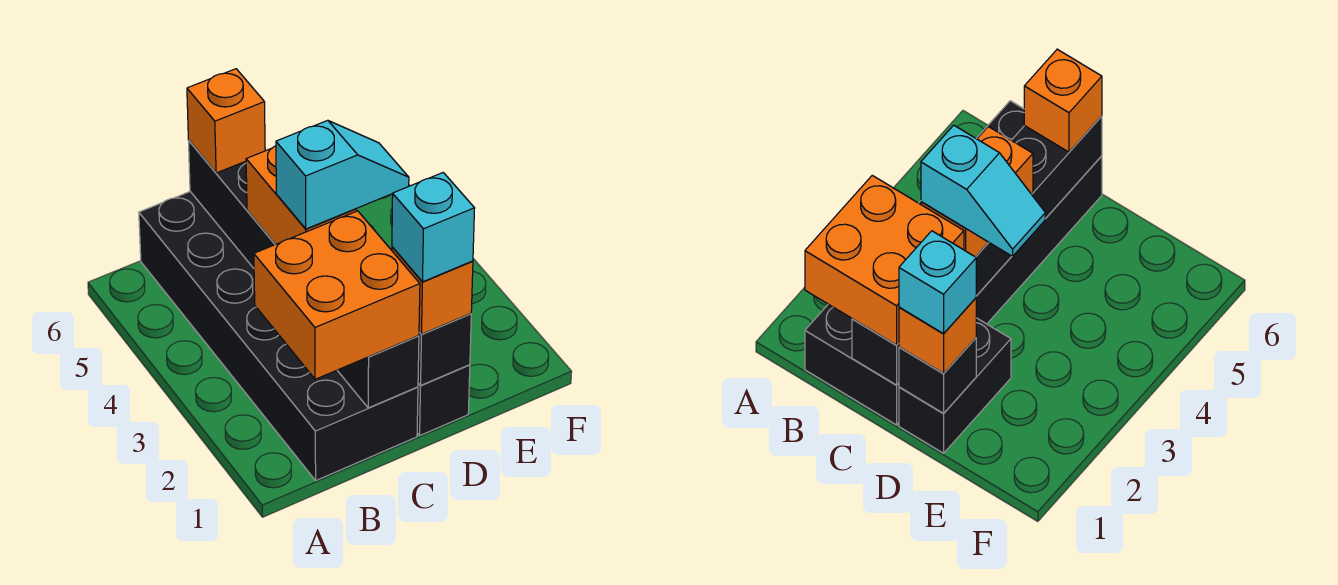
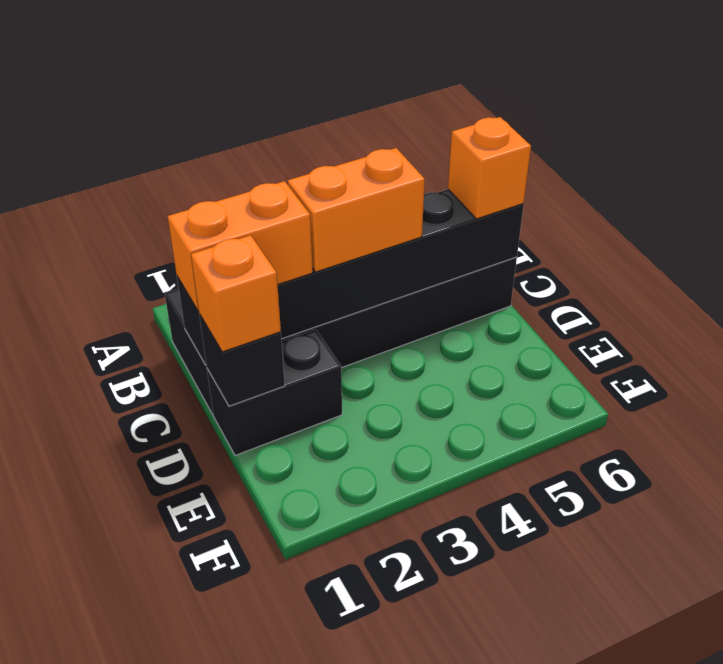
orange 2x2 brick [254,211,420,379] -> orange 1x2 brick [168,181,313,311]
cyan 1x2 slope [276,120,409,229] -> none
cyan 1x1 brick [392,173,475,282] -> none

